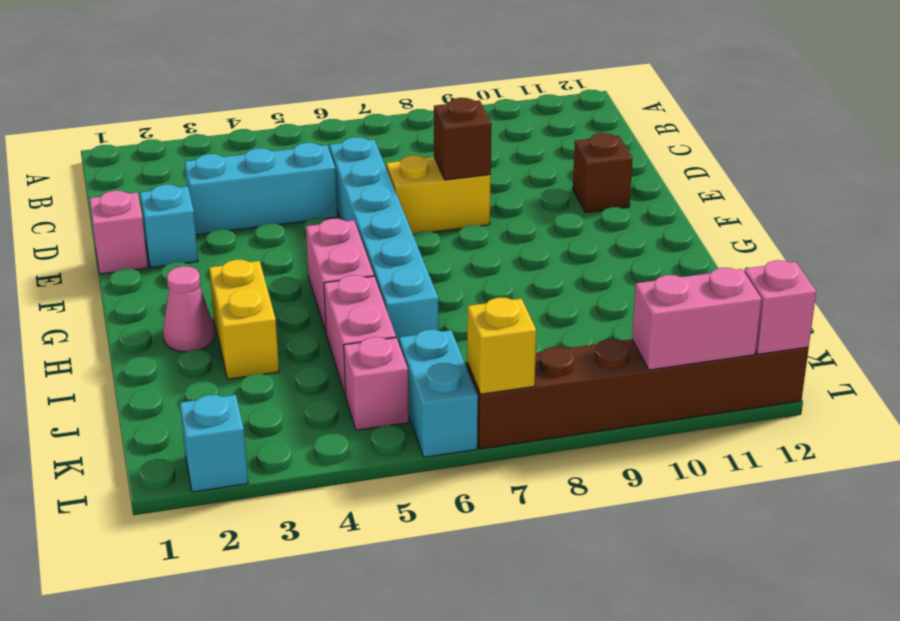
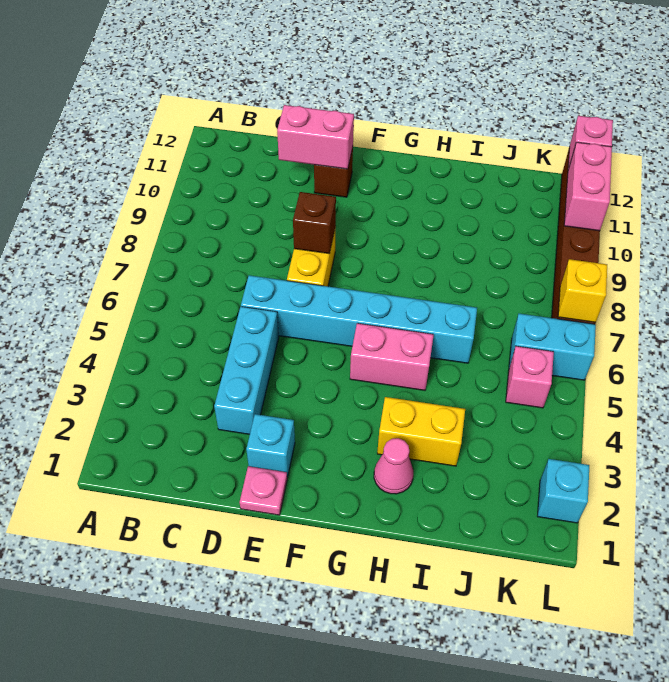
pink 1x1 brick [89,191,148,274] -> pink 1x1 plate [240,466,287,515]
pink 1x2 brick [324,275,396,396] -> pink 1x2 brick moved to [277,105,354,169]

